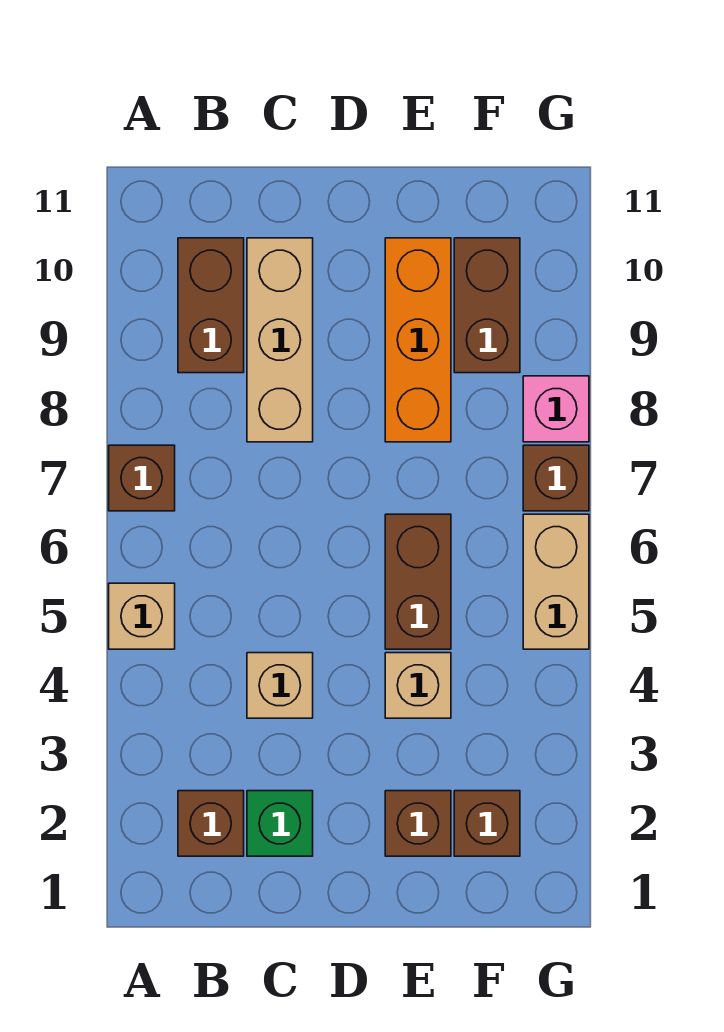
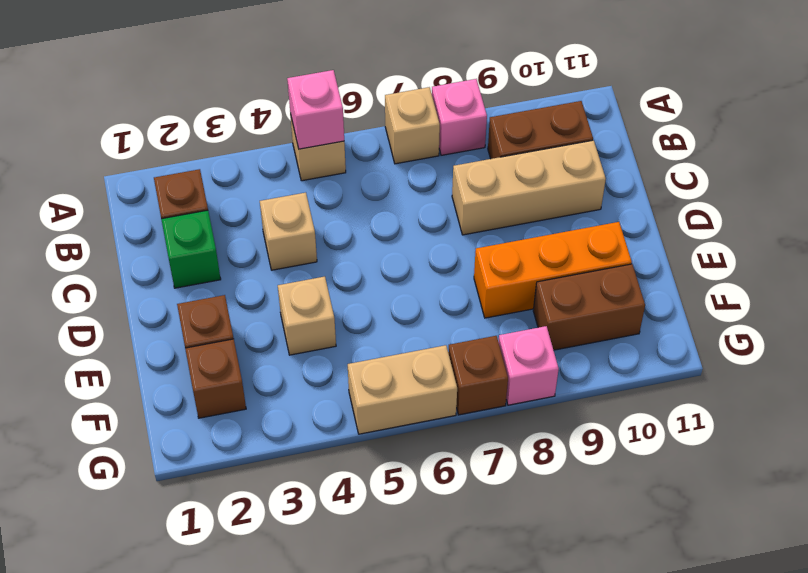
none -> pink 1x1 brick [287,70,344,149]
brown 1x1 brick [109,445,175,511] -> tan 1x1 brick [385,87,440,164]
none -> pink 1x1 brick [432,79,487,155]
brown 1x2 brick [385,514,451,649] -> none

